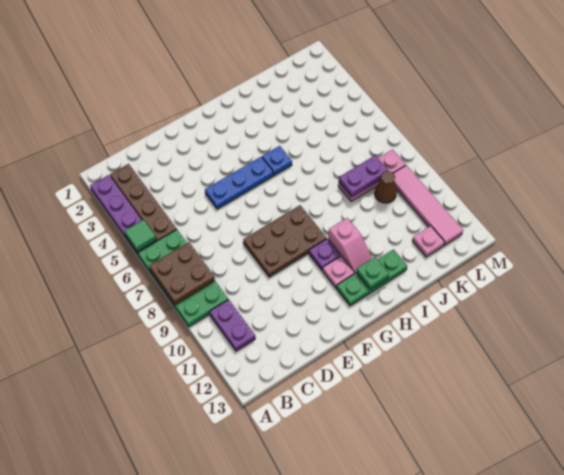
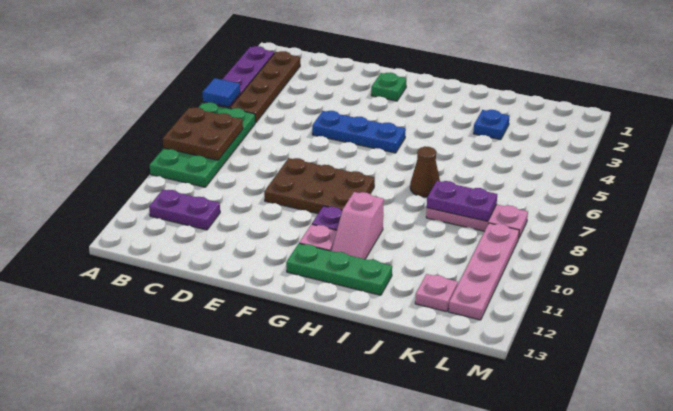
green 1x1 tile [125,220,156,251] -> blue 1x1 tile [202,78,240,107]
purple 1x2 plate [209,300,255,351] -> purple 1x2 plate turned to [149,189,220,230]
blue 1x1 plate [262,146,292,175] -> blue 1x1 plate moved to [474,110,510,140]
green 1x1 plate [356,257,389,289] -> green 1x1 plate moved to [371,73,406,101]
brown 1x1 cone [375,171,397,203] -> brown 1x1 cone moved to [410,147,440,197]
pink 1x4 tile [394,165,463,245] -> pink 1x4 plate [449,223,519,320]

